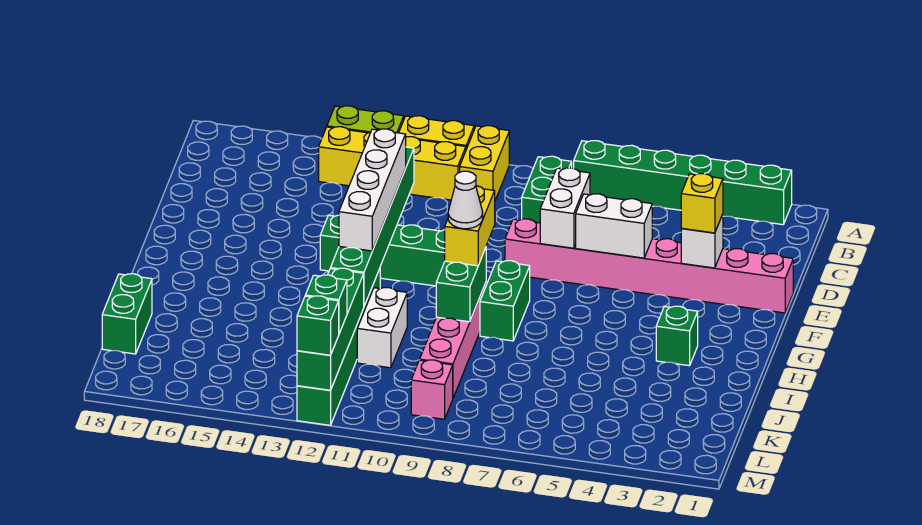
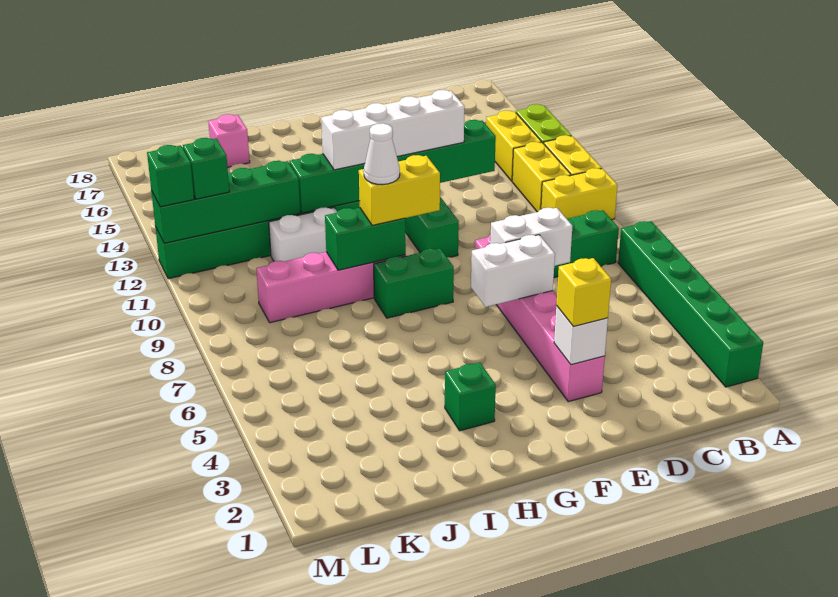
pink 1x8 brick [505,219,793,313] -> pink 1x6 brick [475,235,605,402]
white 1x2 brick [576,194,653,258] -> white 1x2 brick turned to [471,235,555,307]
green 1x2 brick [102,274,152,354] -> none
pink 1x1 brick [411,360,453,419] -> pink 1x1 brick moved to [208,114,250,167]

